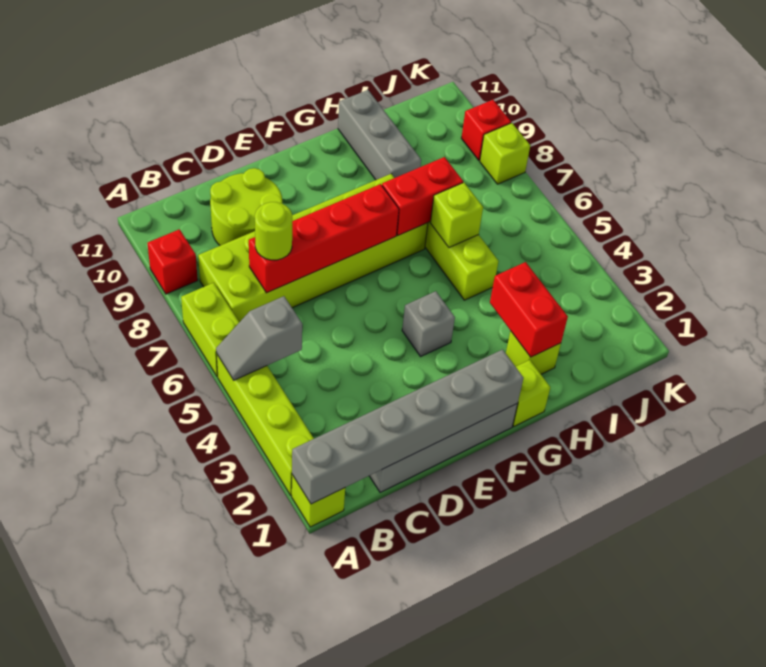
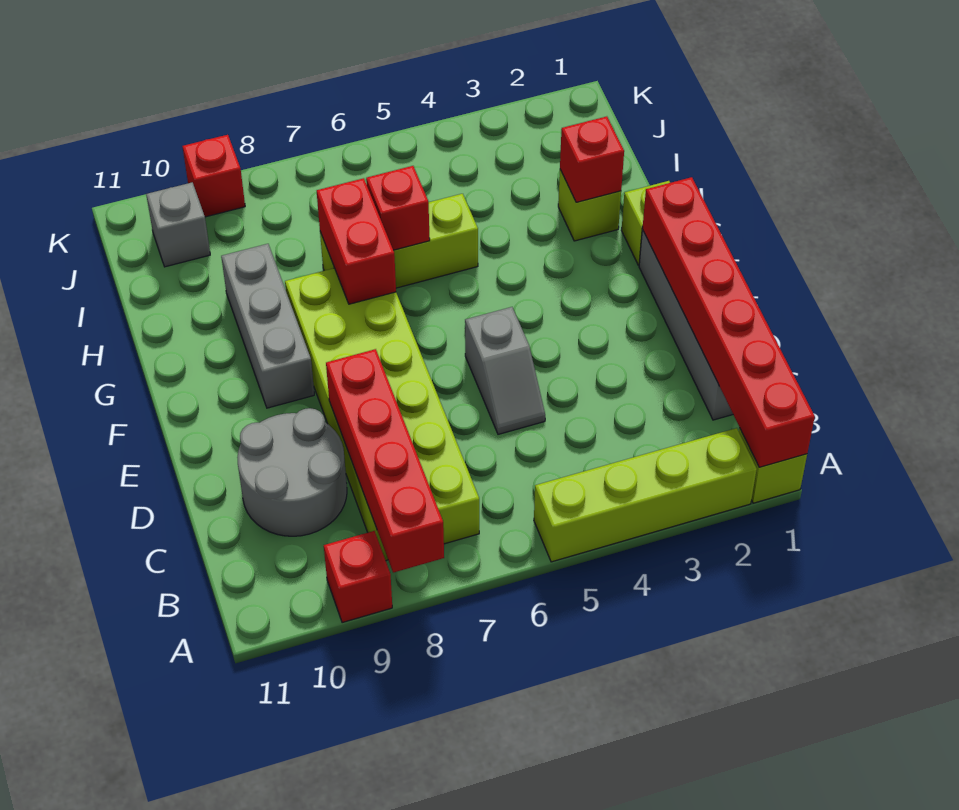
grey 1x6 brick [292,350,523,504] -> red 1x6 brick [642,177,815,467]
grey 1x2 slope [216,296,302,380] -> grey 1x2 slope moved to [465,307,545,434]
lime 1x2 brick [181,283,239,377] -> none
red 1x4 brick [249,184,399,293] -> red 1x4 brick moved to [326,349,444,573]
lime 1x1 round brick [255,202,292,260] -> none
lime 2x2 round brick [210,168,282,246] -> grey 2x2 round brick [237,408,347,536]
grey 1x1 brick [402,291,455,356] -> grey 1x1 brick moved to [146,182,210,267]
red 1x2 brick [490,262,568,357] -> red 1x1 brick [560,116,624,202]
lime 1x1 brick [430,183,483,247] -> red 1x1 brick [366,166,430,250]
grey 1x3 brick [338,90,421,180] -> grey 1x3 brick turned to [221,244,314,408]
lime 1x1 brick [480,123,530,184] -> none

